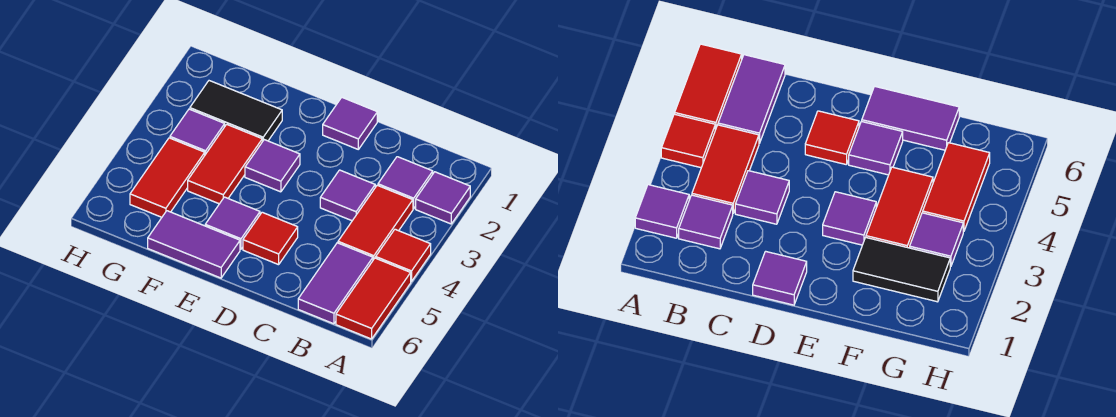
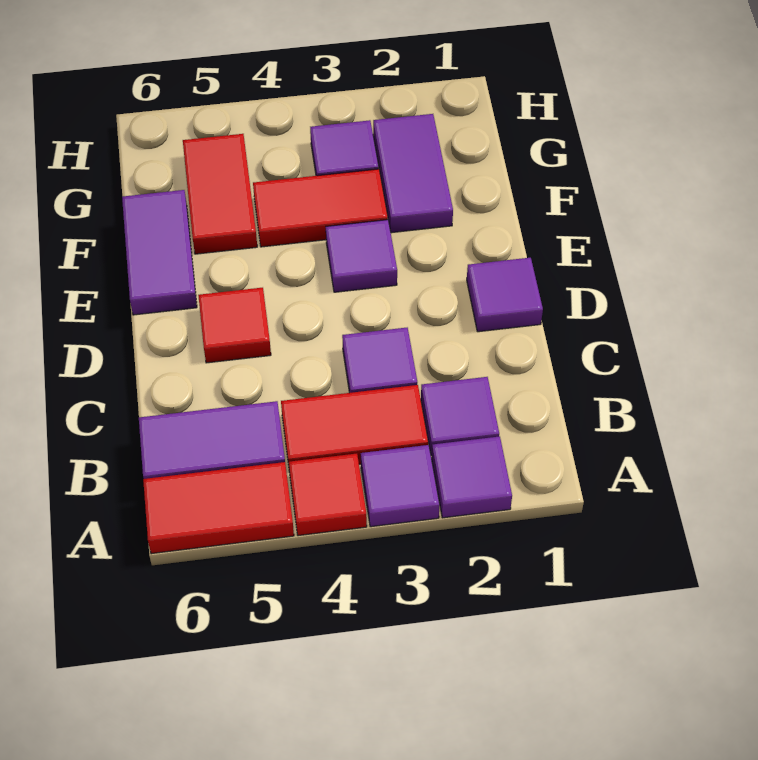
purple 1x1 tile [205,197,260,249] -> purple 1x1 tile moved to [361,445,440,527]
black 1x2 tile [190,81,282,142] -> purple 1x2 tile [373,114,453,233]
red 1x2 tile [130,138,205,217] -> red 1x2 tile turned to [183,134,257,254]

